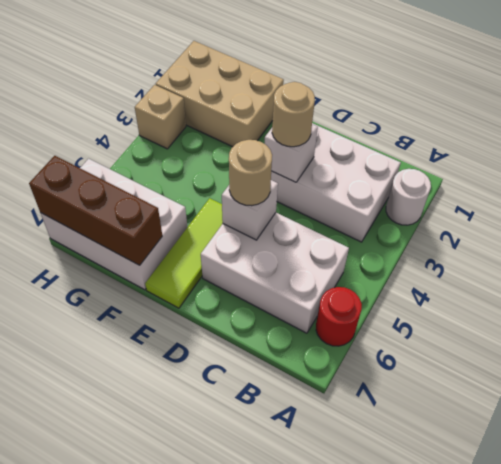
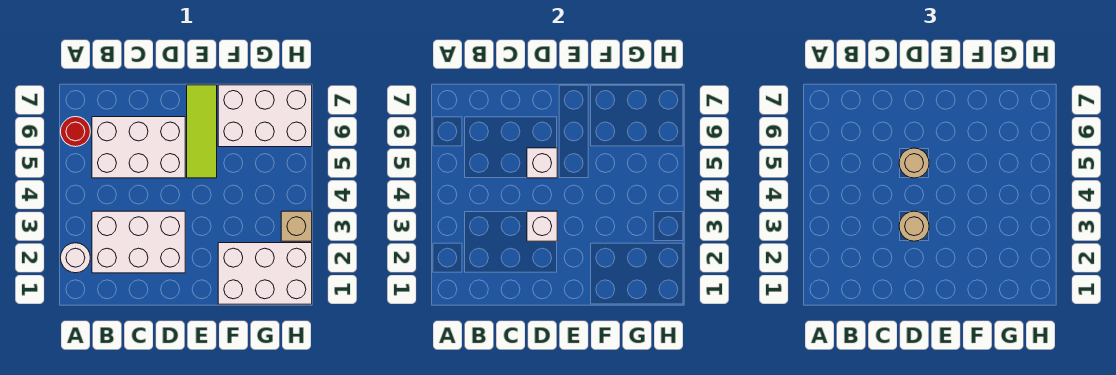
tan 2x3 brick [156,41,284,147] -> white 2x3 brick [218,243,312,304]
brown 1x3 brick [29,156,162,265] -> none

